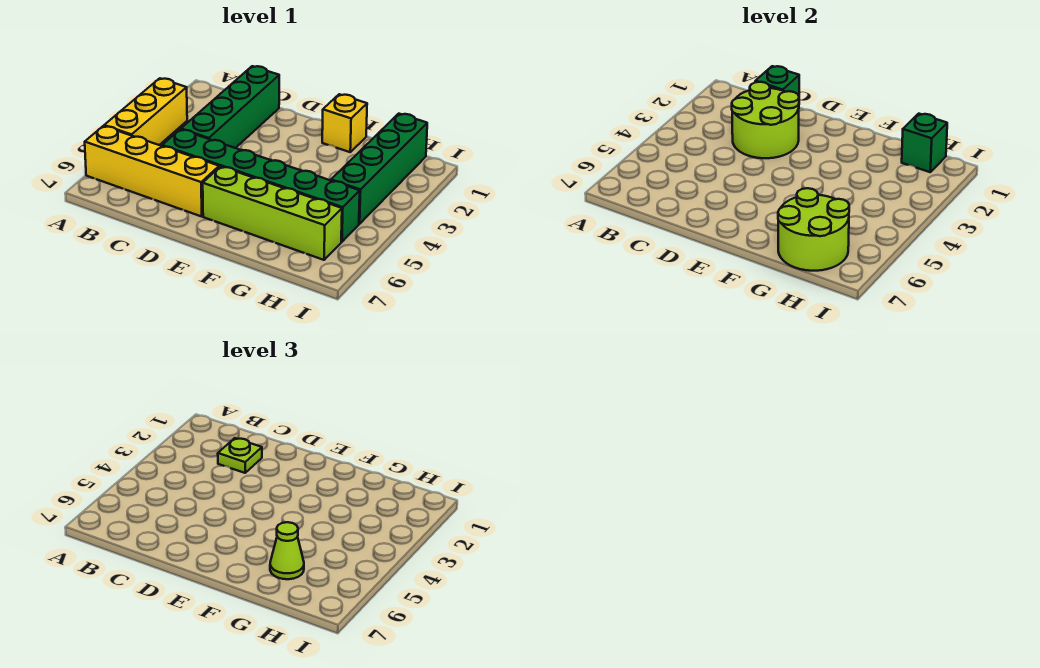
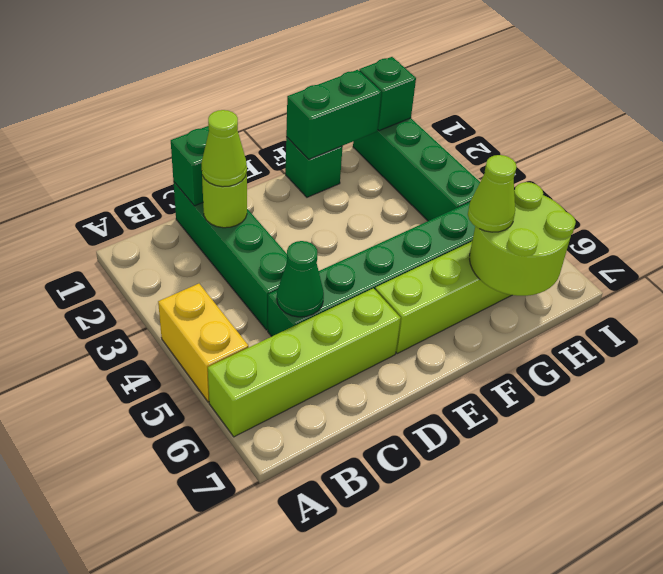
yellow 1x3 brick [104,78,187,145] -> yellow 1x2 brick [158,284,249,402]
yellow 1x4 brick [85,126,219,216] -> lime 1x4 brick [208,288,401,437]
lime 2x2 round brick [732,82,799,158] -> lime 1x1 round brick [202,174,247,228]
lime 1x1 plate [218,438,262,473] -> lime 1x1 cone [201,110,247,187]
none -> green 1x1 cone [277,241,324,317]
yellow 1x1 brick [322,94,367,152] -> green 1x1 brick [285,137,343,197]
none -> green 1x2 brick [286,70,381,159]

